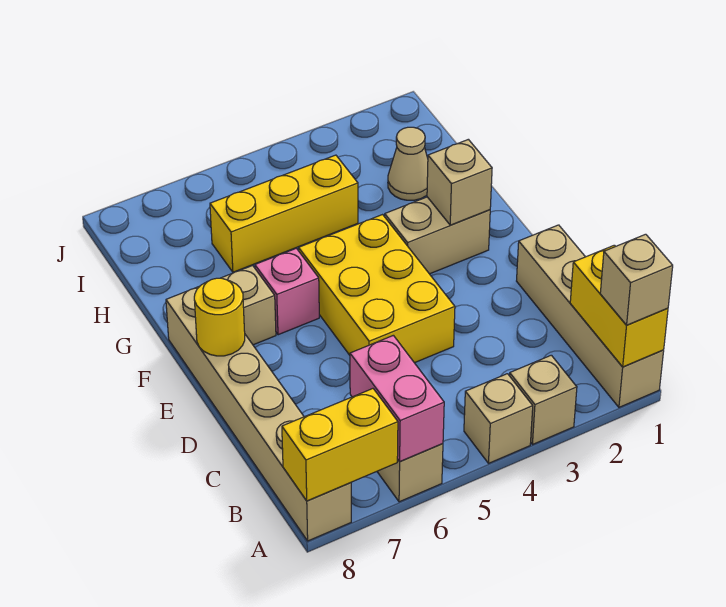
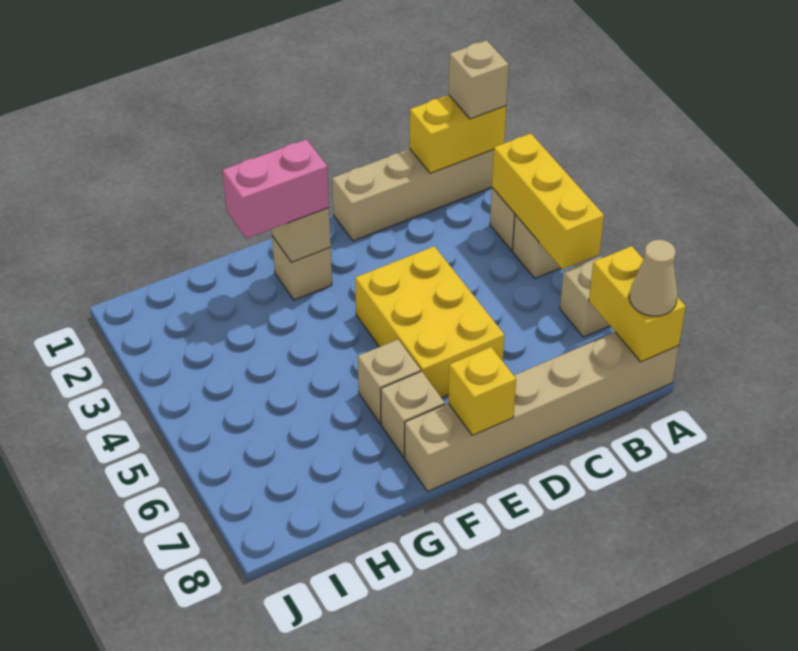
pink 1x2 brick [350,335,444,462] -> pink 1x2 brick moved to [223,139,329,239]
yellow 2x3 brick [299,215,455,363] -> yellow 2x3 brick turned to [355,246,505,398]
yellow 1x1 round brick [194,278,245,356] -> yellow 1x1 brick [448,347,516,435]
tan 1x2 brick [385,197,490,274] -> tan 1x1 brick [272,236,332,300]
pink 1x1 brick [255,248,319,335] -> tan 1x1 brick [358,340,421,424]
tan 1x1 cone [388,127,428,200] -> tan 1x1 cone moved to [629,240,678,316]
yellow 1x3 brick [210,155,358,272] -> yellow 1x3 brick moved to [492,133,604,269]

